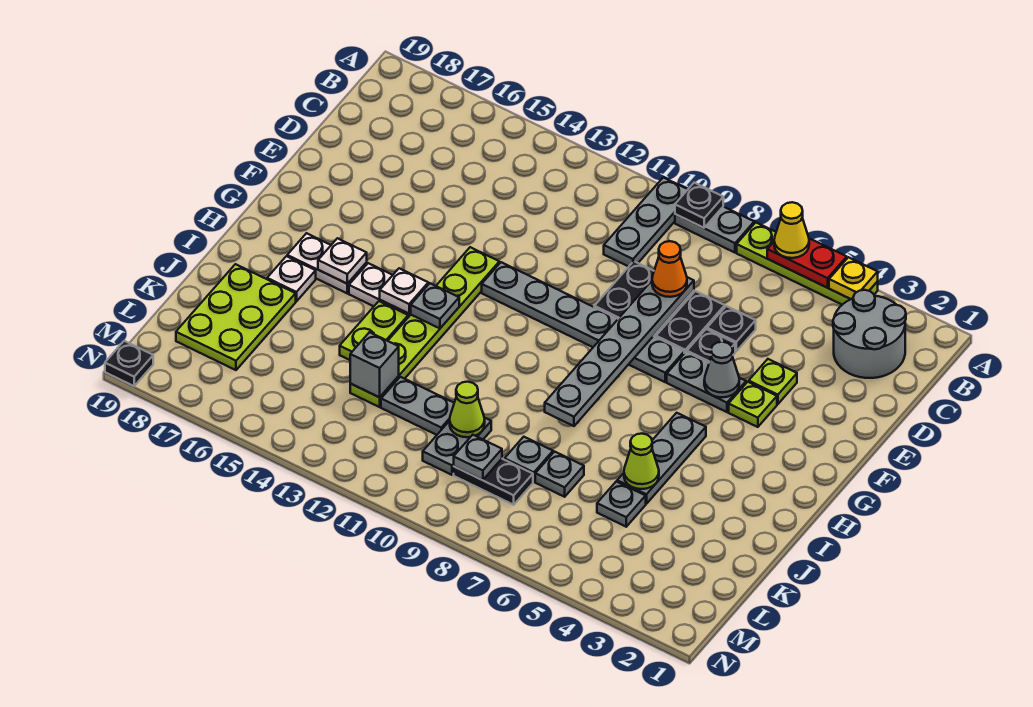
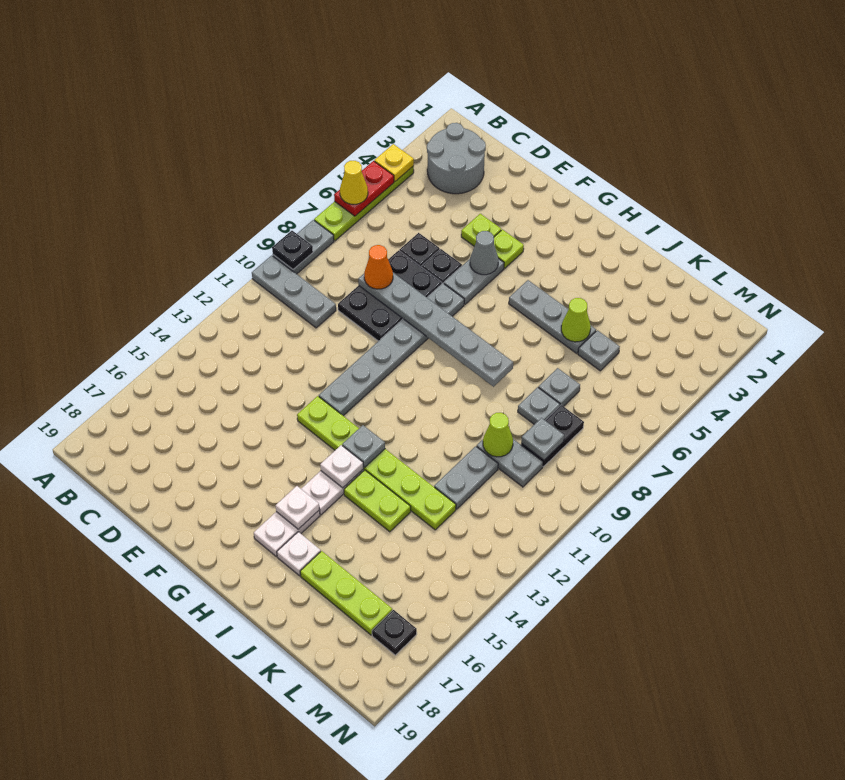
lime 2x3 plate [176,264,296,370] -> lime 1x3 plate [300,551,392,635]
grey 1x1 brick [350,332,399,397] -> none
black 1x1 plate [105,341,153,386] -> black 1x1 plate moved to [372,610,417,655]

